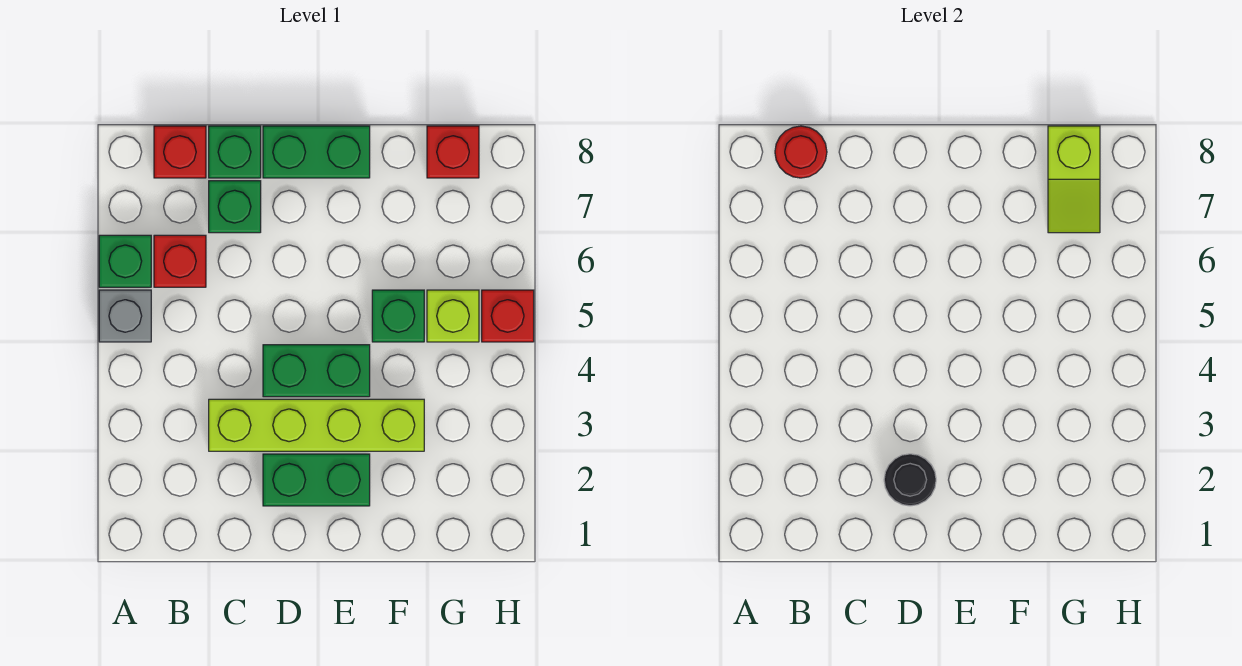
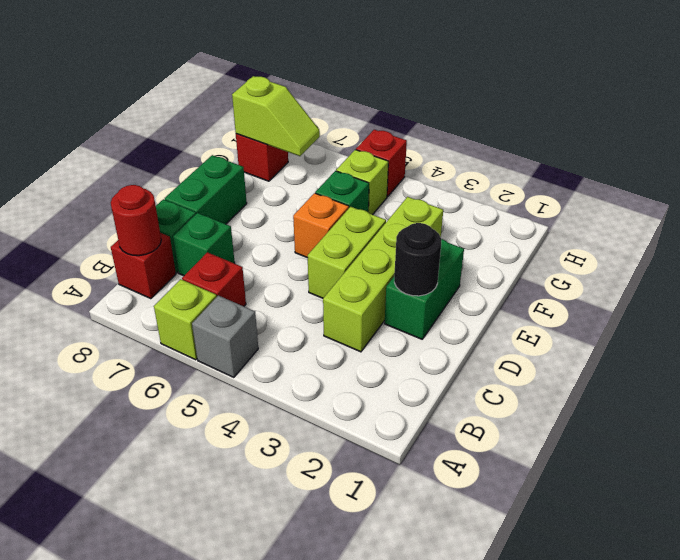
green 1x1 brick [99,235,151,287] -> lime 1x1 brick [154,279,217,360]
green 1x2 brick [263,345,370,397] -> lime 1x2 brick [308,207,386,298]
none -> orange 1x1 brick [293,193,349,258]

